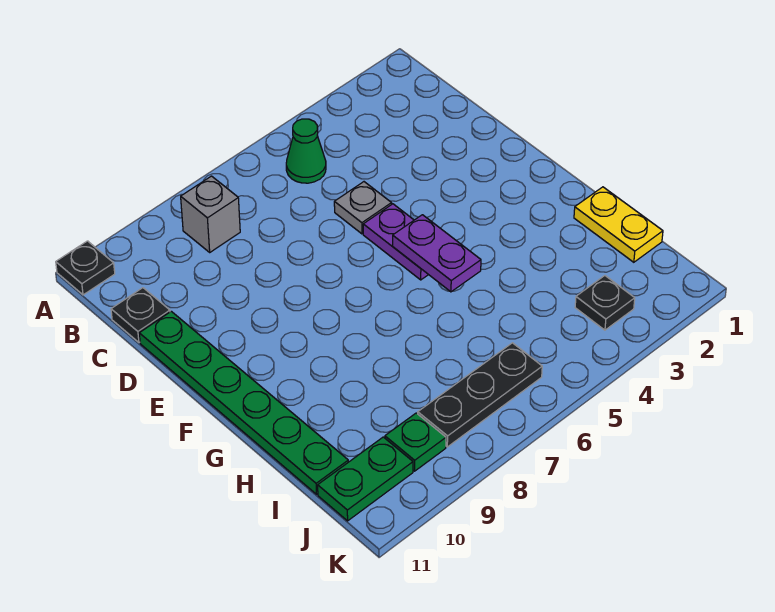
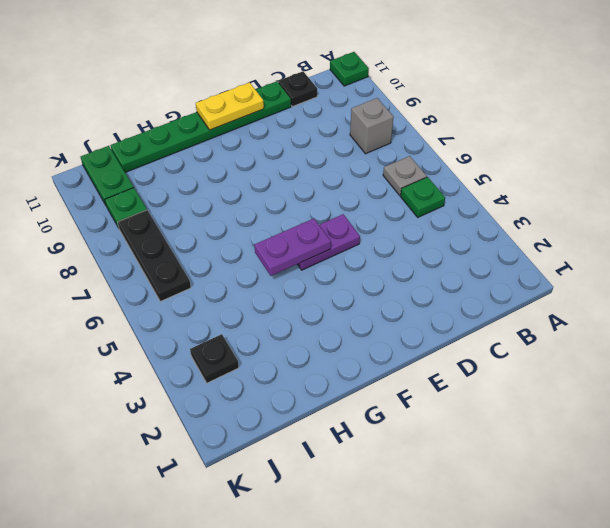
black 1x1 plate [56,241,115,295] -> green 1x1 plate [330,52,369,86]
green 1x1 cone [286,119,326,183] -> green 1x1 plate [401,177,445,217]
grey 1x1 plate [334,182,392,234] -> grey 1x1 plate moved to [383,156,427,195]
yellow 1x2 plate [574,187,663,262] -> yellow 1x2 plate moved to [196,82,264,130]

